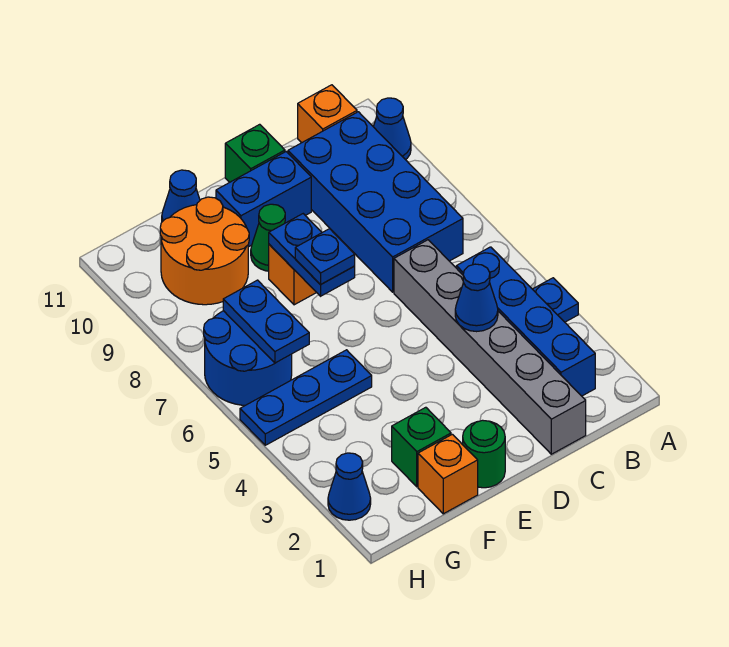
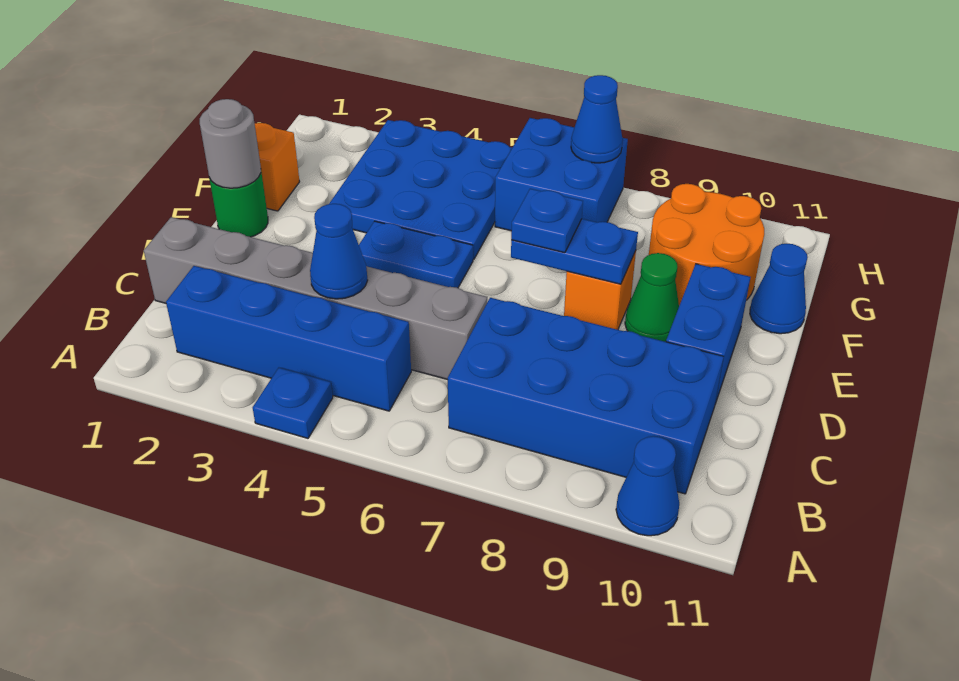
orange 1x1 brick [298,85,357,143] -> none
green 1x1 brick [225,124,285,182] -> none
none -> grey 1x1 round brick [200,99,261,188]
green 1x1 brick [392,407,451,487] -> none
blue 1x3 plate [240,350,372,445] -> blue 3x3 plate [329,120,512,259]
blue 2x2 round brick [204,311,292,405] -> blue 2x2 brick [495,118,628,231]
blue 1x2 plate [223,280,309,363] -> blue 1x2 plate moved to [359,221,473,288]
blue 1x1 cone [328,453,371,520] -> blue 1x1 cone moved to [571,75,623,163]

